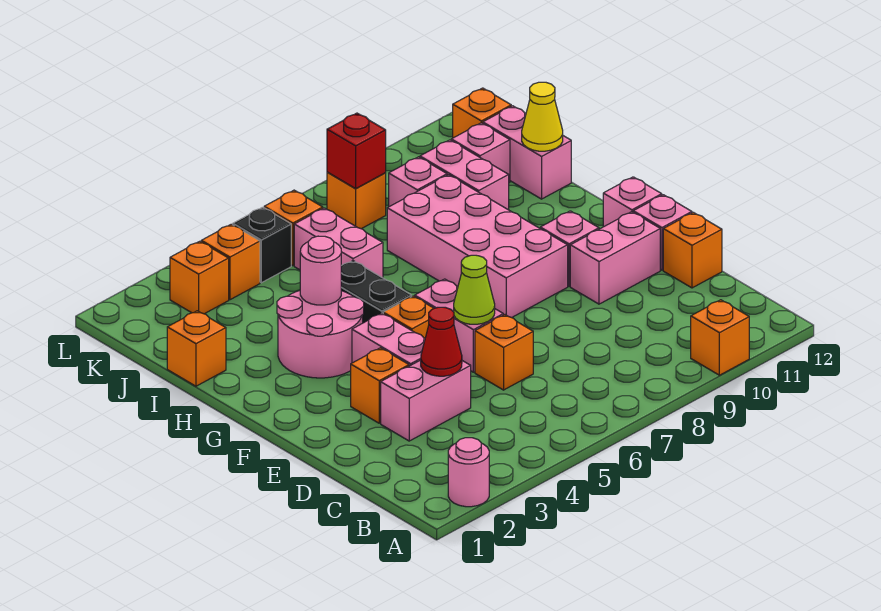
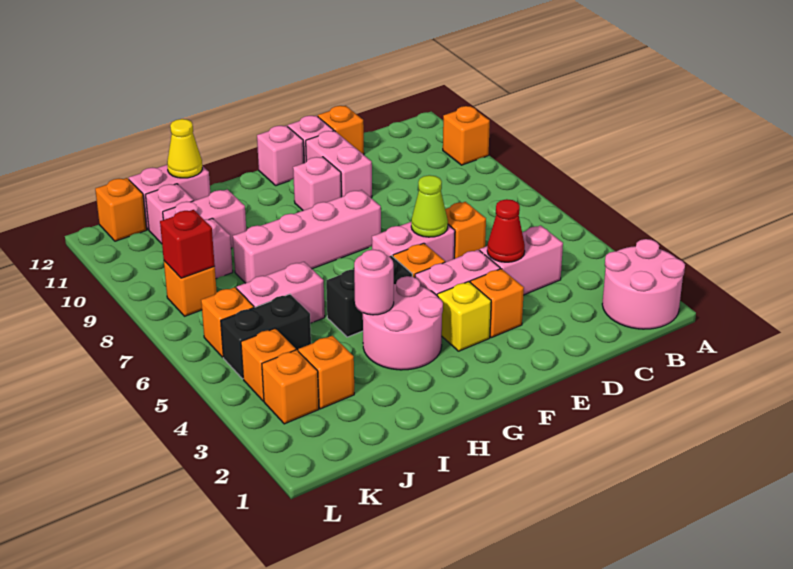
pink 1x1 round brick [448,438,489,507] -> pink 2x2 round brick [602,239,685,329]
pink 1x2 brick [381,360,471,441] -> pink 1x2 brick turned to [480,225,563,295]
none -> yellow 1x1 brick [437,282,491,351]
pink 2x4 brick [387,175,568,318] -> pink 1x4 brick [233,190,381,283]
orange 1x1 brick [167,311,226,386] -> orange 1x1 brick moved to [298,336,354,409]
black 1x1 brick [233,207,291,283] -> black 1x2 brick [221,294,311,379]

